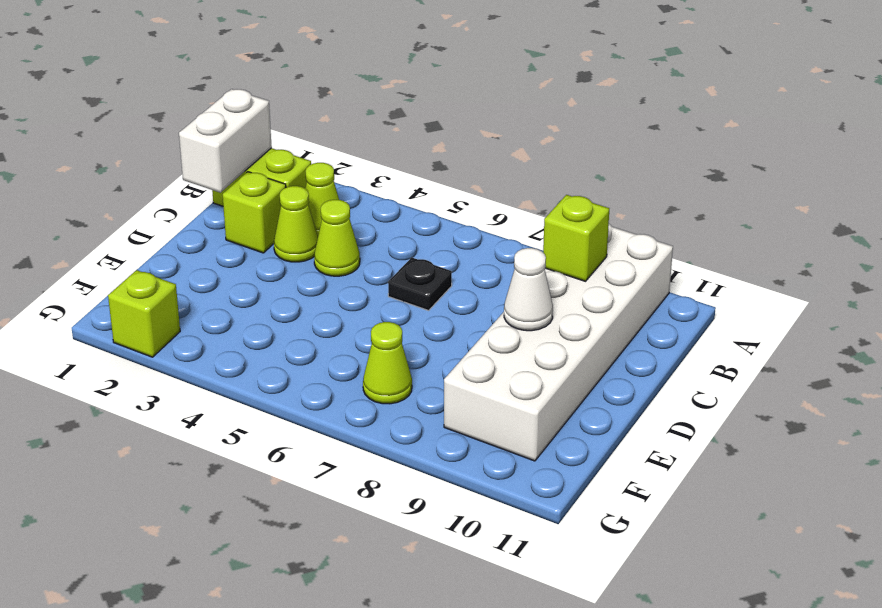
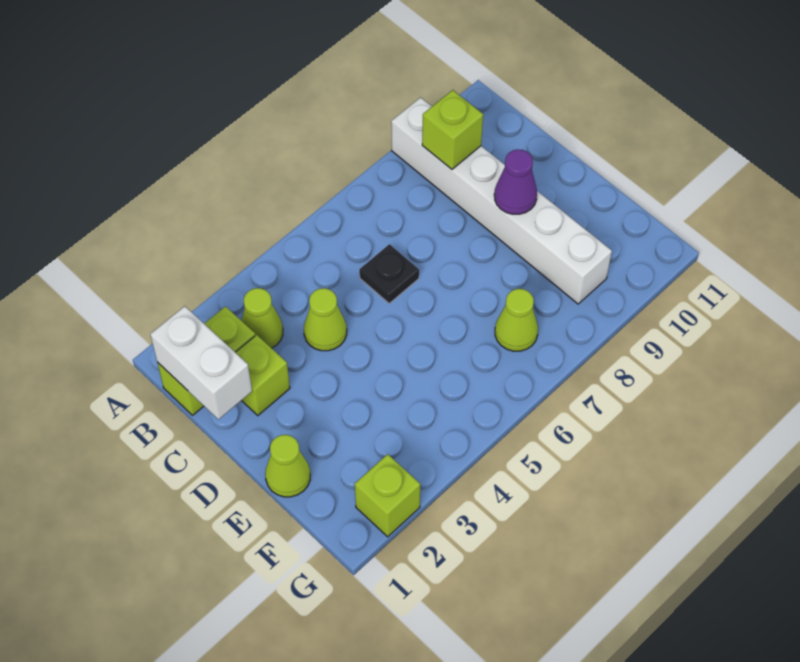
white 2x6 brick [444,224,673,461] -> white 1x6 brick [391,98,612,304]
lime 1x1 cone [274,186,318,262] -> lime 1x1 cone moved to [265,435,310,497]
white 1x1 cone [504,248,553,331] -> purple 1x1 cone [494,149,537,214]

